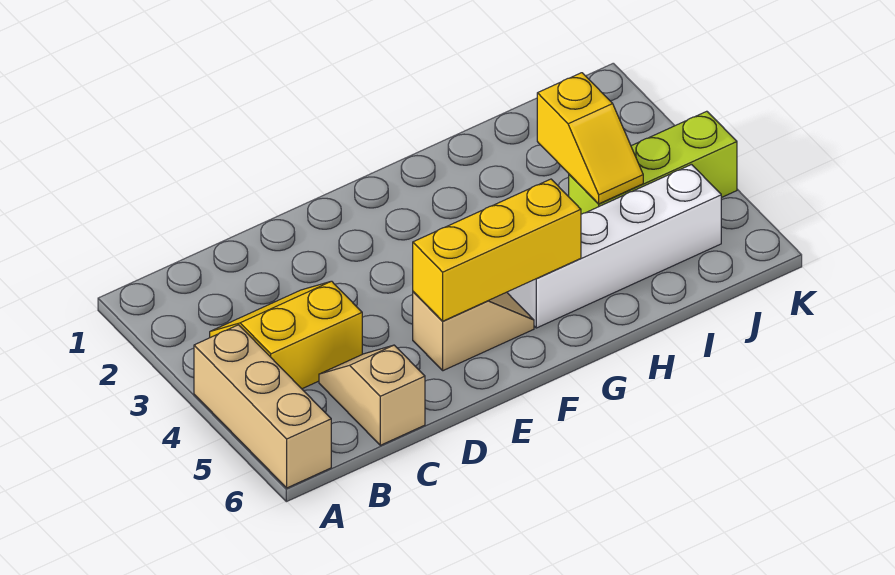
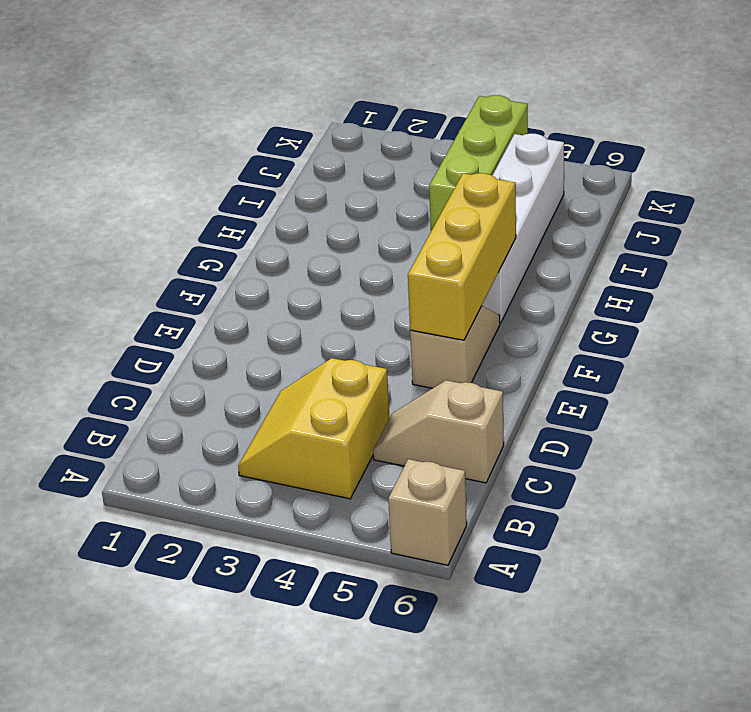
tan 1x3 brick [194,325,331,488] -> tan 1x1 brick [388,459,467,565]
yellow 1x2 slope [537,73,643,204] -> none

